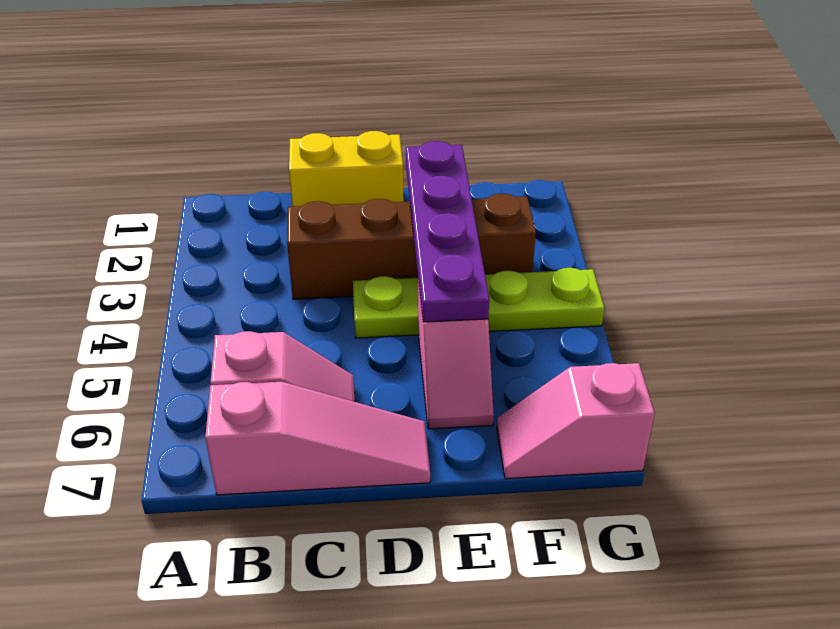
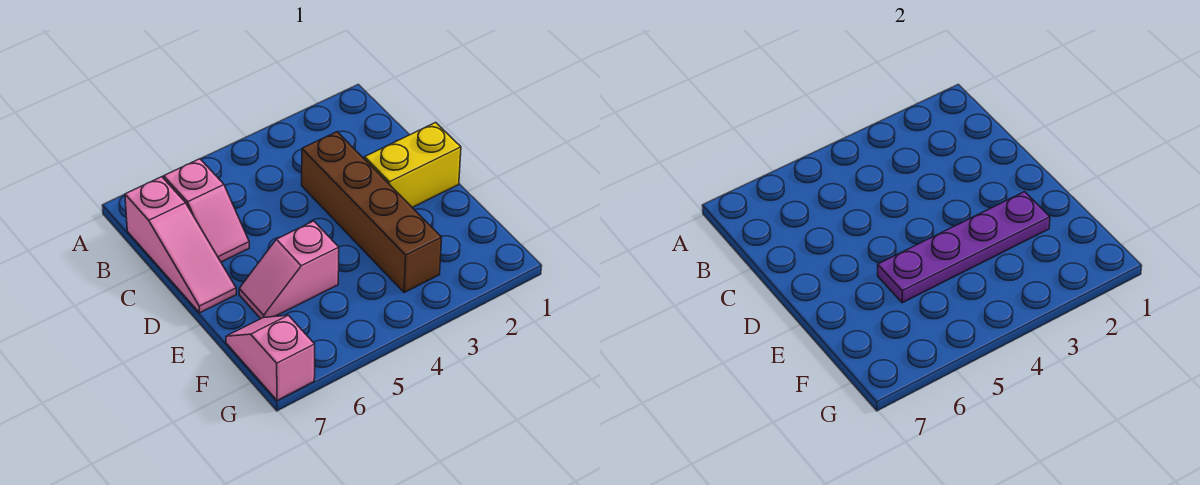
yellow 1x2 brick [289,131,404,206] -> yellow 1x2 brick turned to [365,122,461,208]
lime 1x4 plate [353,268,604,338] -> none

